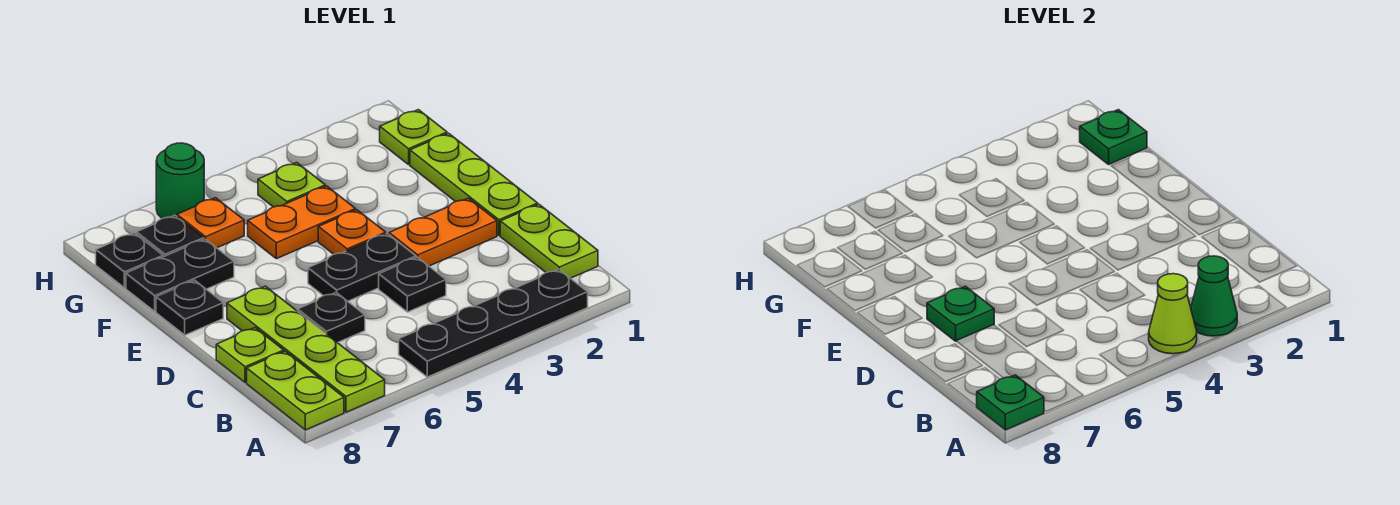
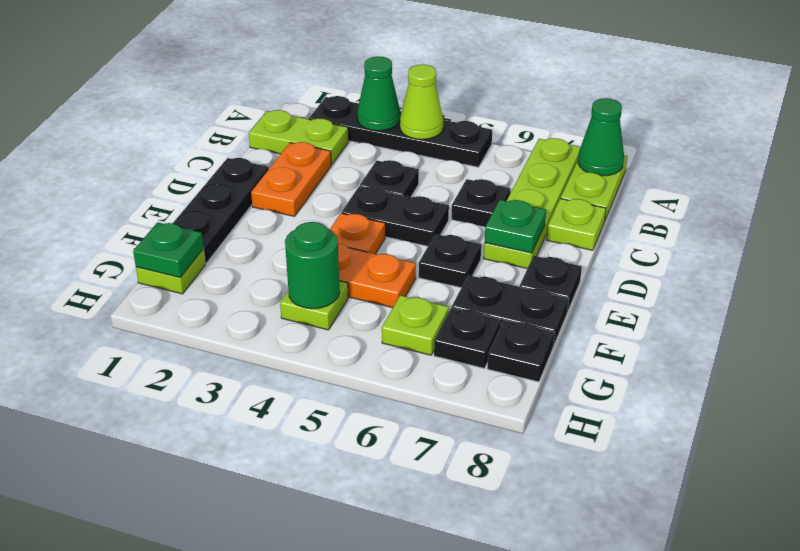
green 1x1 plate [977,375,1044,430] -> green 1x1 cone [578,98,624,176]
lime 1x2 plate [500,204,598,278] -> lime 1x2 plate turned to [249,110,349,165]
lime 1x3 plate [410,133,538,236] -> black 1x3 plate [173,158,269,263]
orange 1x2 plate [389,198,497,266] -> orange 1x2 plate turned to [251,142,331,216]
none -> black 1x1 plate [419,234,481,288]
orange 1x1 plate [177,198,244,248] -> lime 1x1 plate [382,295,449,355]
green 1x1 round brick [156,143,204,219] -> green 1x1 round brick moved to [285,222,340,309]

